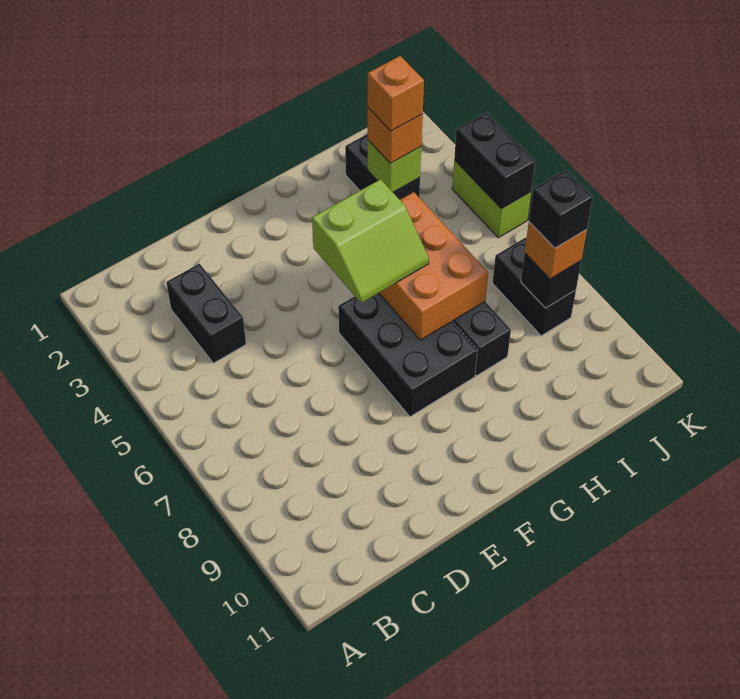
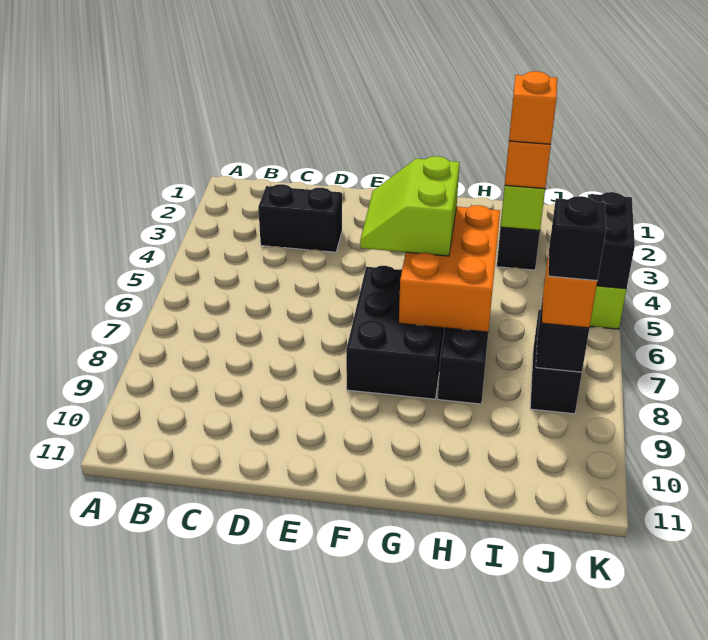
black 1x2 brick [166,264,246,363] -> black 1x2 brick turned to [258,184,342,252]
lime 2x2 slope [312,179,429,303] -> lime 2x2 slope turned to [360,156,460,256]

